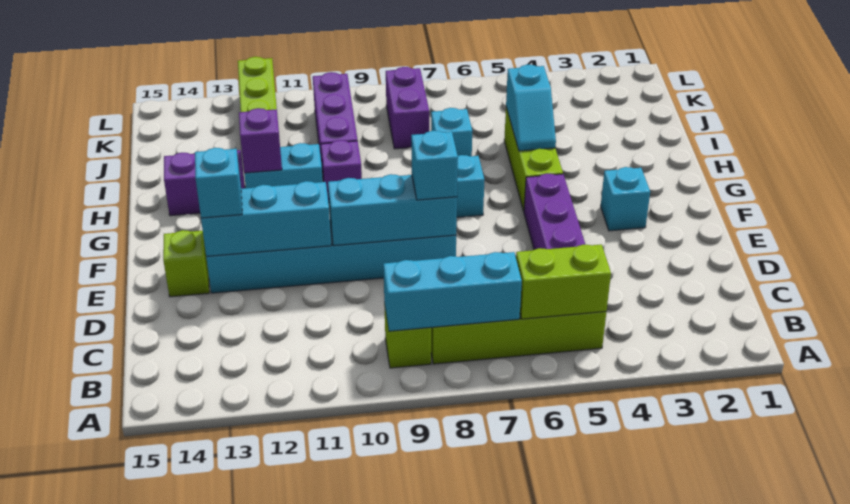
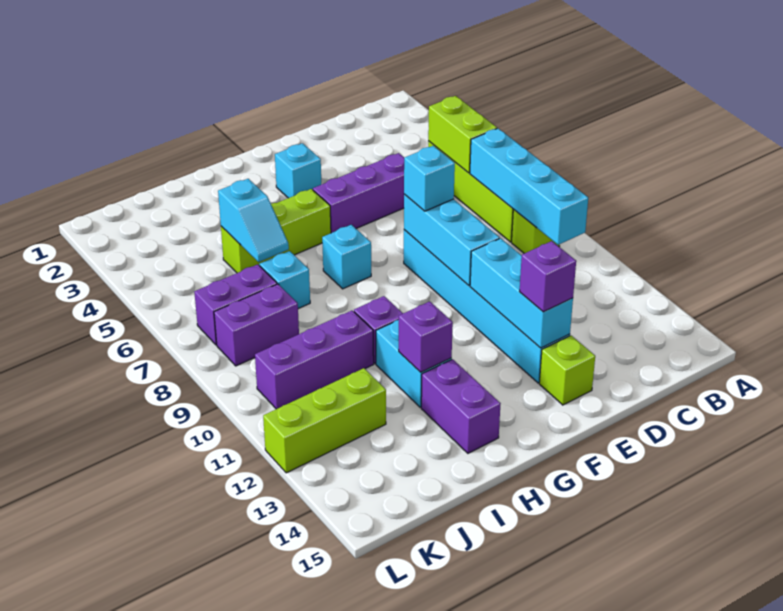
cyan 1x3 brick [383,252,522,331] -> cyan 1x4 brick [470,128,588,245]
cyan 1x1 brick [195,148,242,218] -> purple 1x1 brick [520,241,576,312]
cyan 1x2 slope [506,65,556,151] -> cyan 1x2 slope turned to [218,179,289,262]
none -> purple 1x2 brick [194,264,277,345]

